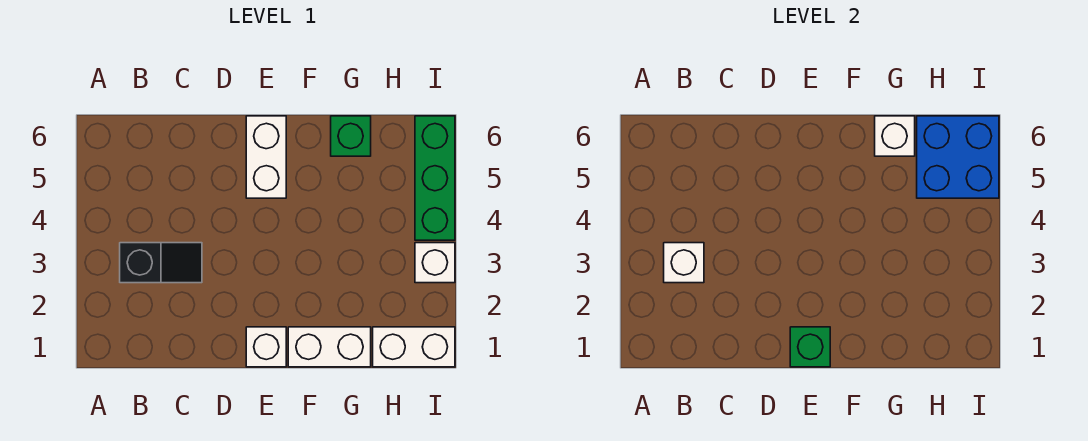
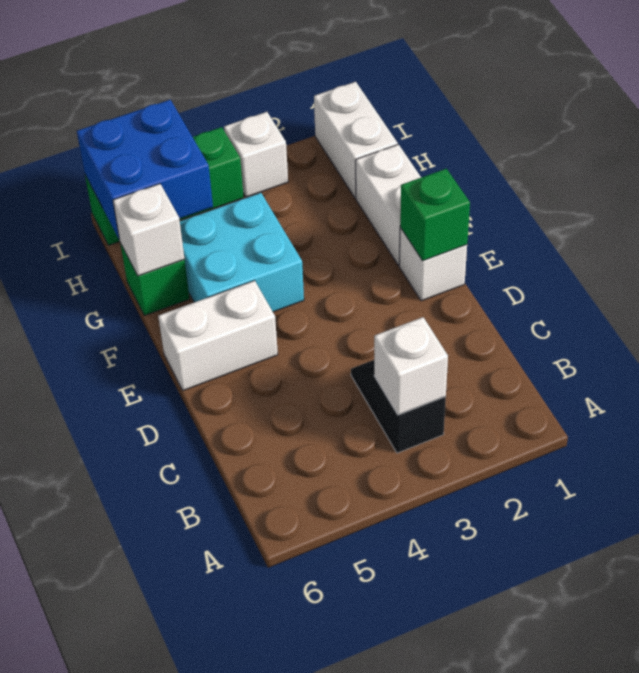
none -> cyan 2x2 brick [180,193,304,312]

